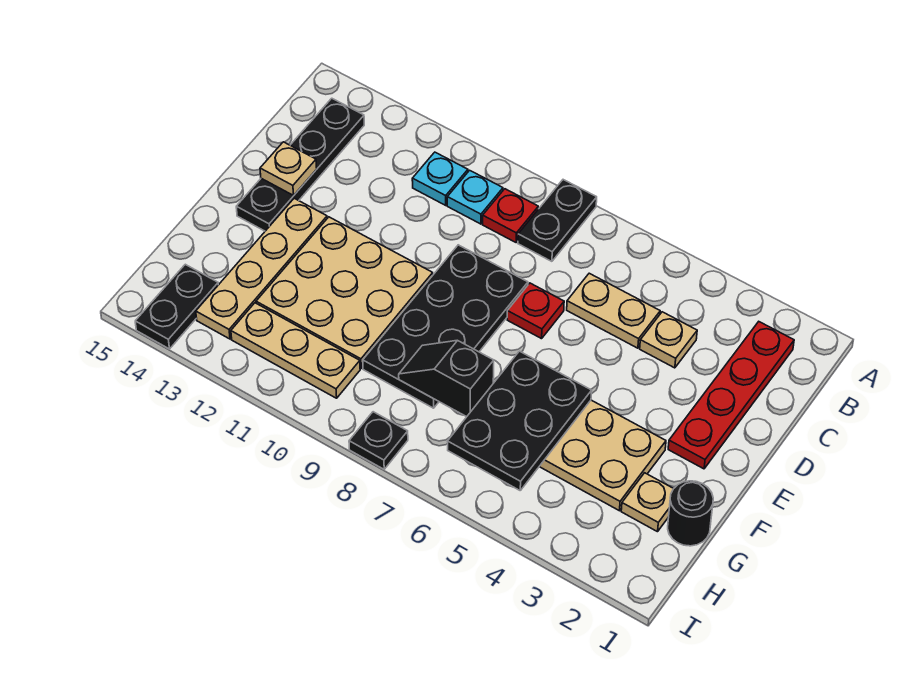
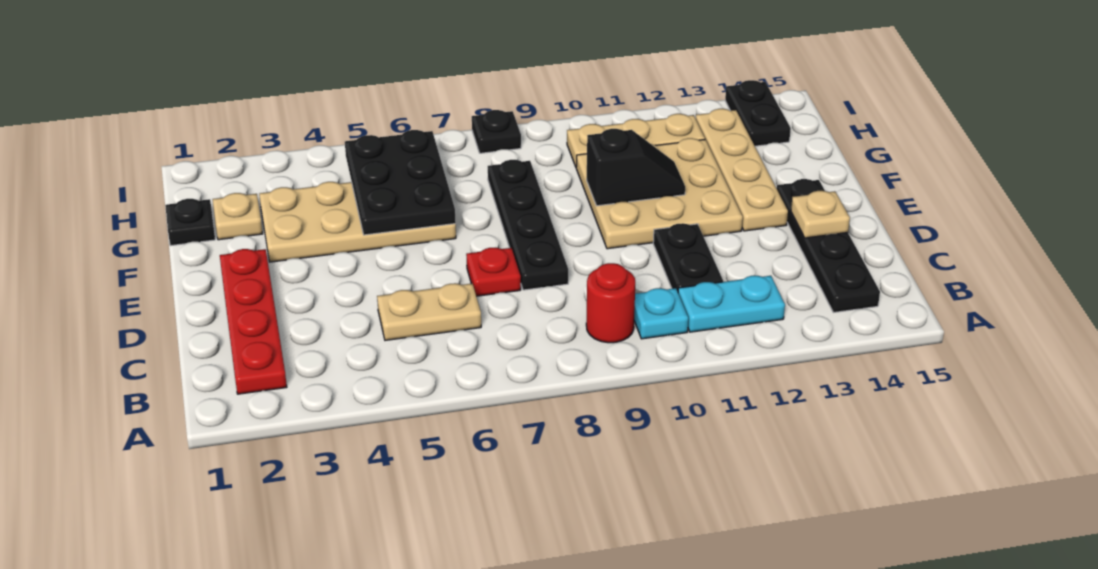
black 1x2 plate [518,180,597,261] -> black 1x2 plate moved to [653,223,723,291]
red 1x1 plate [483,189,538,242] -> red 1x1 round brick [586,263,635,343]
cyan 1x1 plate [412,152,468,205] -> cyan 1x2 plate [678,276,785,332]
tan 1x1 plate [640,312,697,368] -> none
black 2x4 plate [363,245,528,408] -> black 1x4 plate [488,160,568,290]
black 1x1 round brick [668,481,713,546] -> black 1x1 plate [165,199,215,246]
black 1x2 slope [399,341,494,417] -> black 1x2 slope moved to [587,129,685,206]

